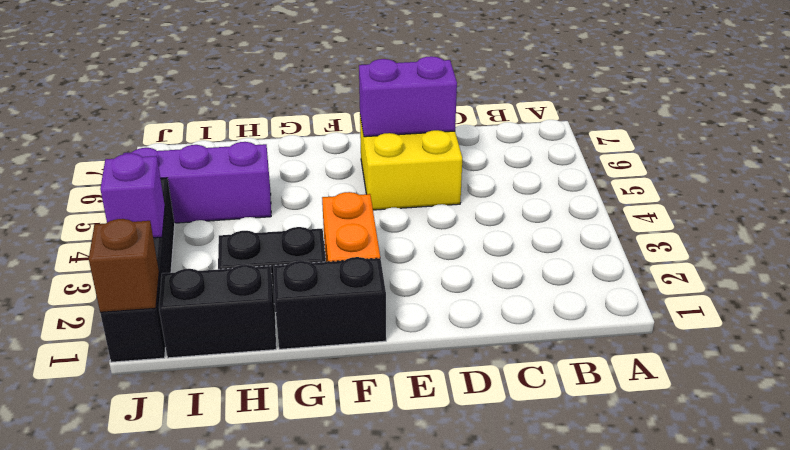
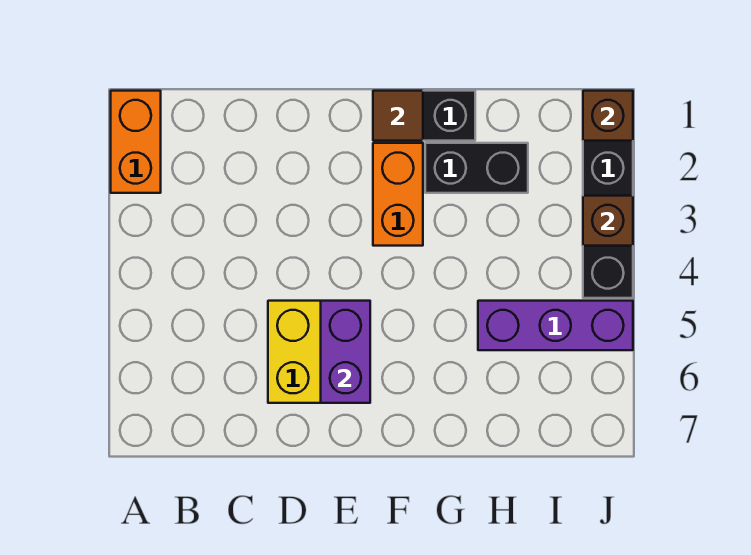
none -> orange 1x2 brick [111,91,161,193]
purple 1x2 brick [359,56,457,137] -> purple 1x2 brick turned to [321,301,370,403]
none -> brown 1x1 tile [373,91,423,141]
black 1x2 brick [159,265,276,358] -> none
purple 1x1 brick [100,153,165,238] -> brown 1x1 brick [583,196,633,246]

